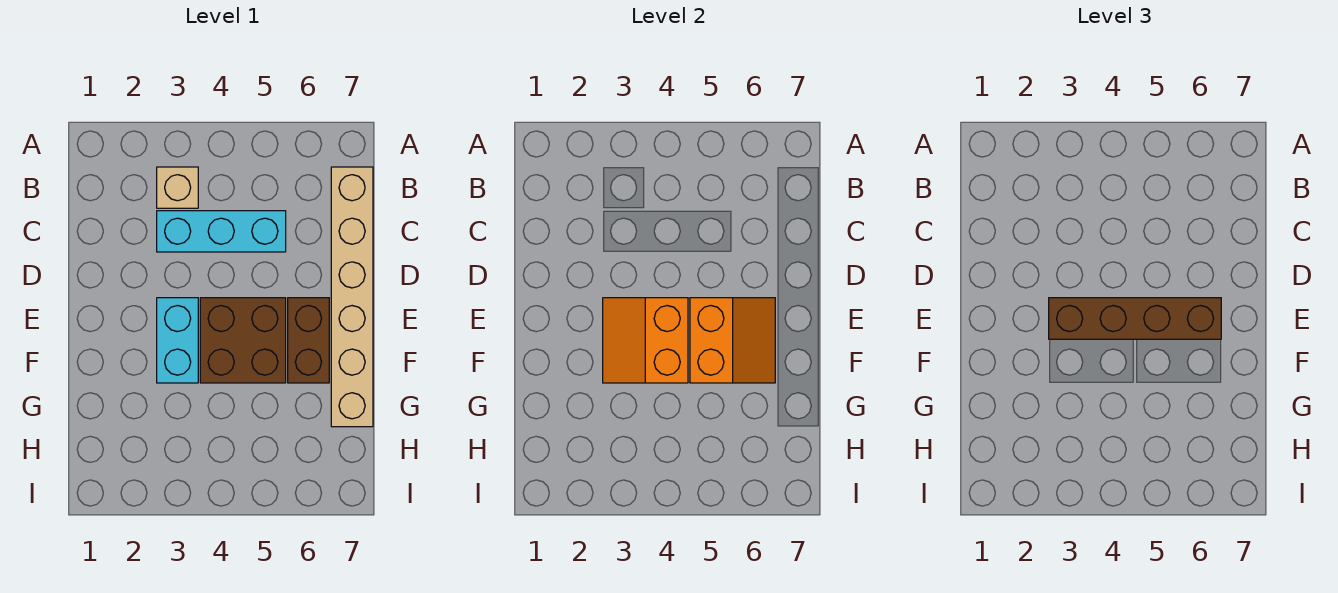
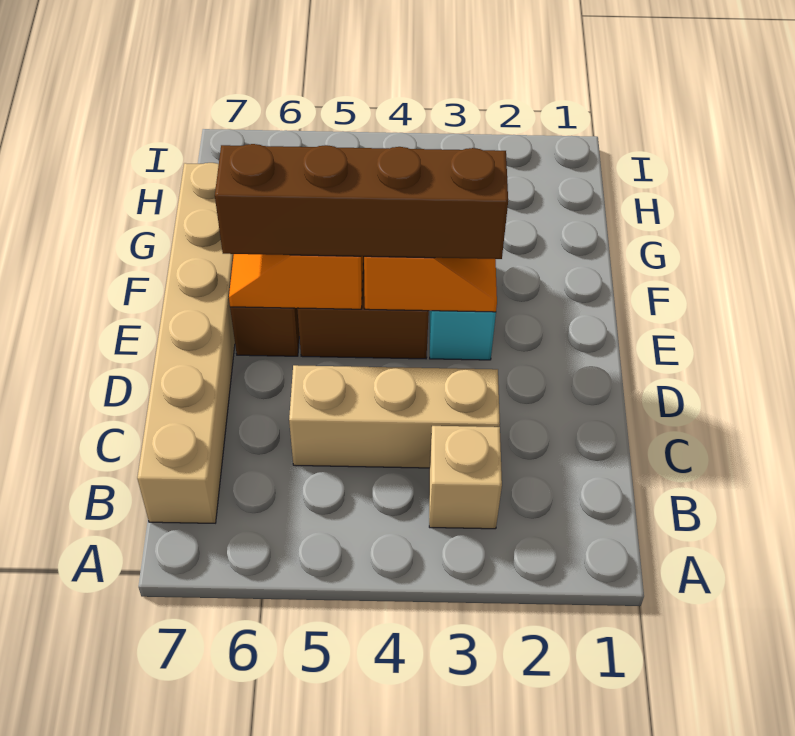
cyan 1x3 brick [157,211,286,252] -> tan 1x3 brick [289,365,500,468]

